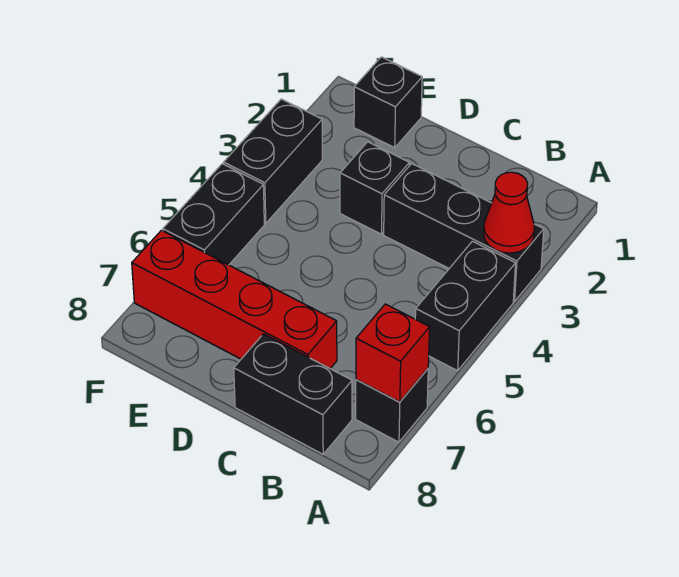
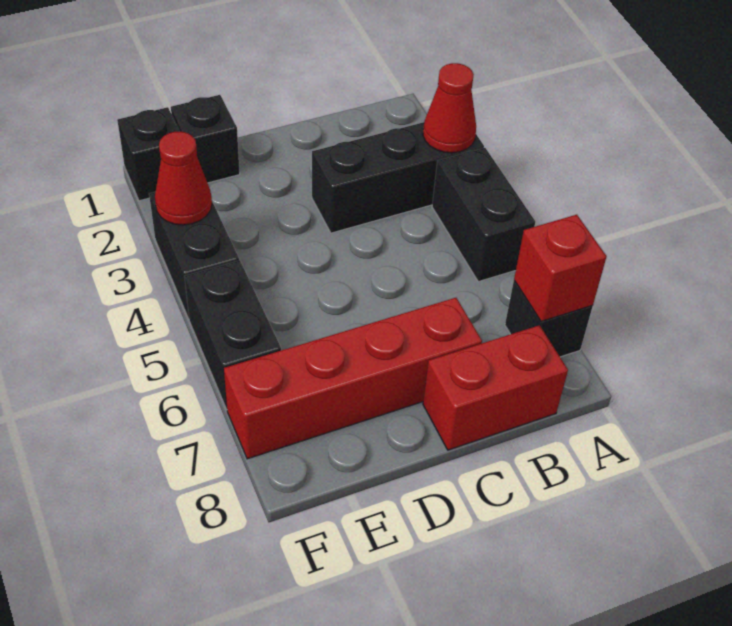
black 1x2 brick [234,334,352,454] -> red 1x2 brick [423,325,568,450]
black 1x1 brick [340,142,409,234] -> black 1x1 brick moved to [117,107,179,201]
none -> red 1x1 cone [155,132,212,225]

